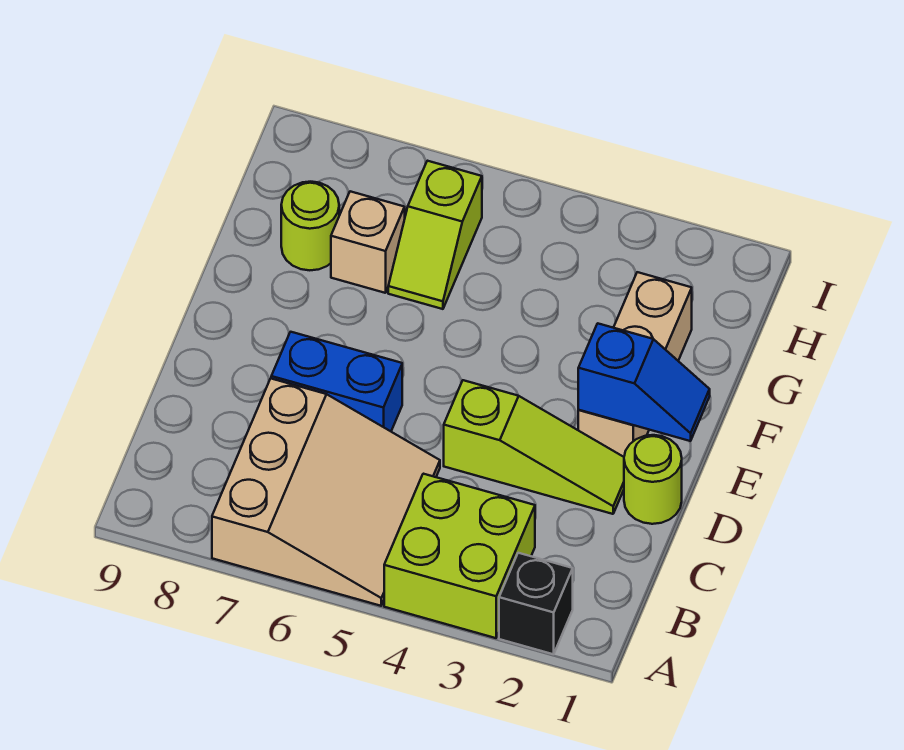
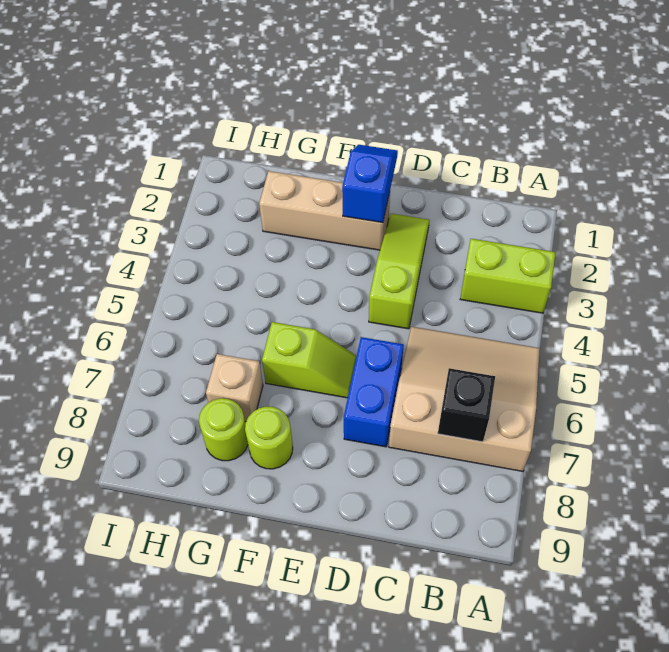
black 1x1 brick [499,553,573,654] -> black 1x1 brick moved to [438,368,495,442]
lime 2x2 brick [384,474,535,638] -> lime 1x2 brick [460,239,556,313]
lime 1x1 round brick [624,435,682,524] -> lime 1x1 round brick moved to [245,407,293,469]
lime 1x2 slope [388,161,482,309] -> lime 1x2 slope moved to [262,322,357,398]

